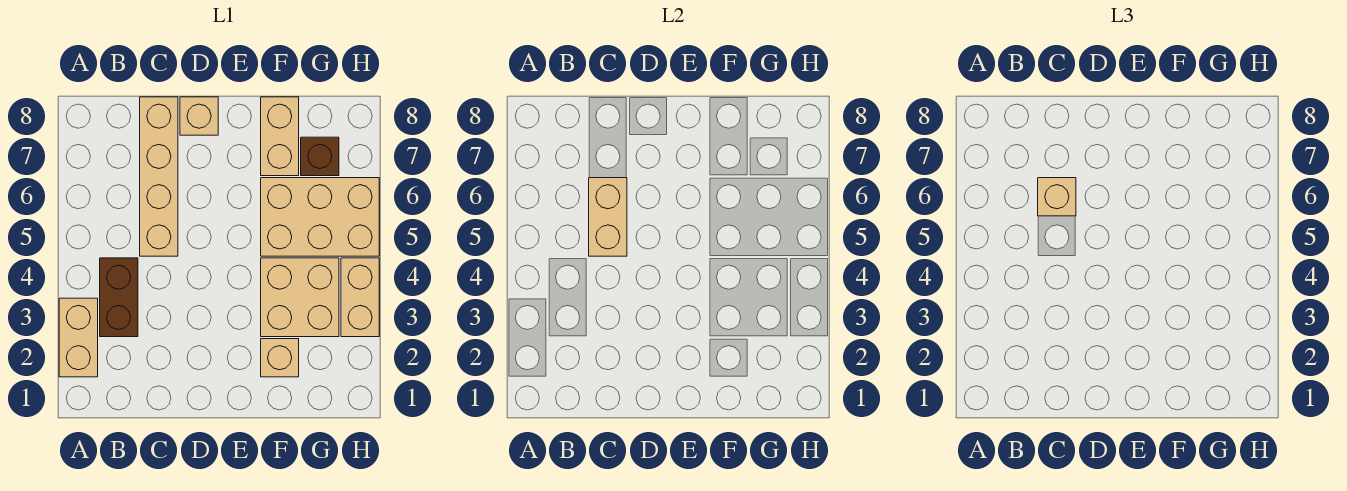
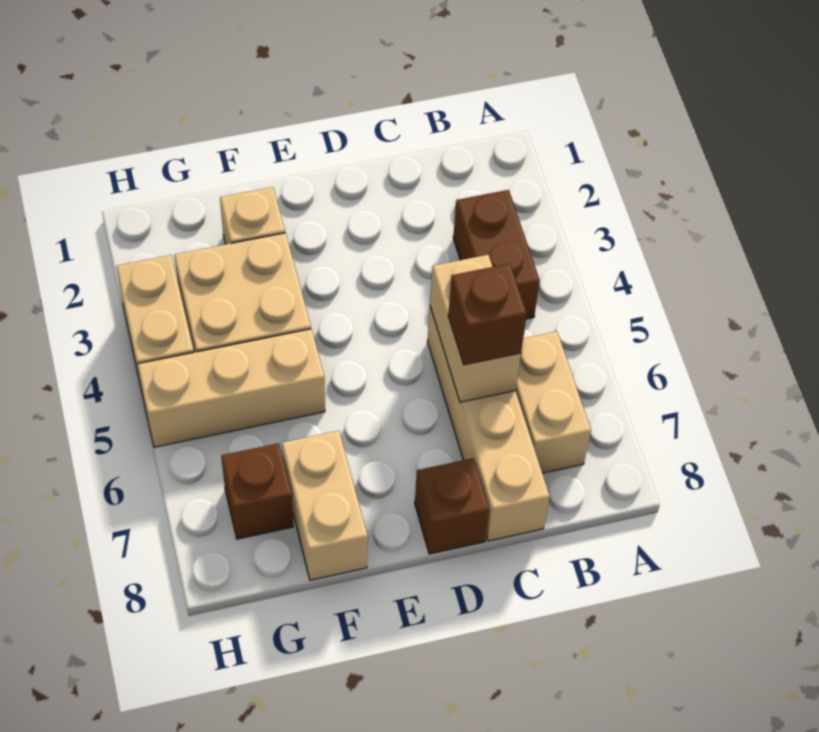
tan 1x2 brick [59,298,98,377] -> tan 1x2 brick moved to [516,332,591,473]
tan 1x1 brick [1038,178,1076,216] -> brown 1x1 brick [448,264,527,365]
tan 1x1 brick [180,97,218,135] -> brown 1x1 brick [415,458,489,554]
tan 2x3 brick [261,178,379,256] -> tan 1x3 brick [137,329,325,447]

